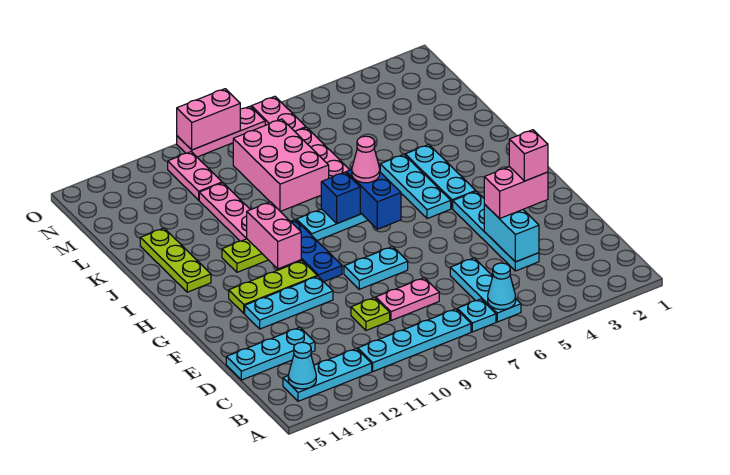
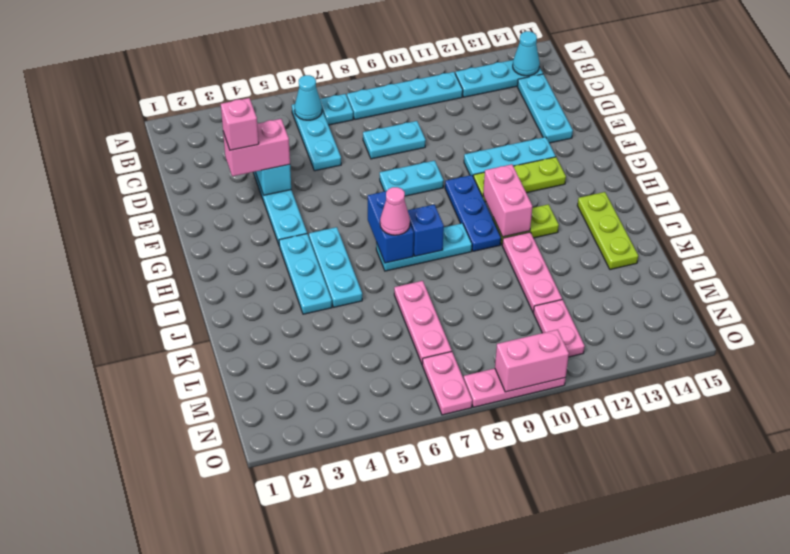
pink 1x2 plate [376,278,439,320] -> cyan 1x2 plate [363,121,426,159]
lime 1x1 plate [351,297,390,330] -> none
cyan 1x3 plate [226,327,315,380] -> cyan 1x3 plate turned to [518,74,573,143]
pink 2x3 brick [233,119,329,211] -> none

